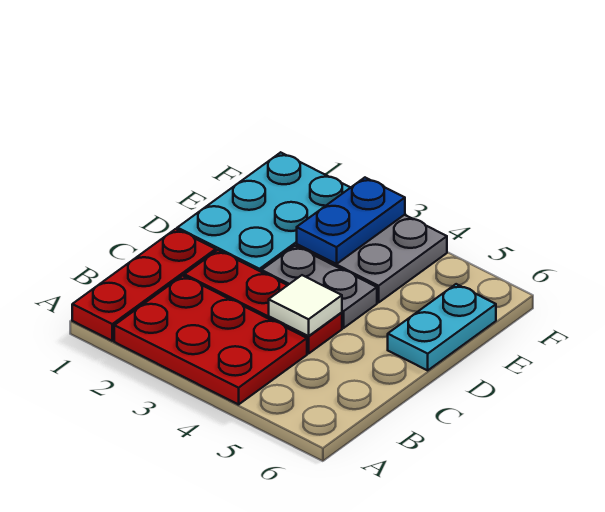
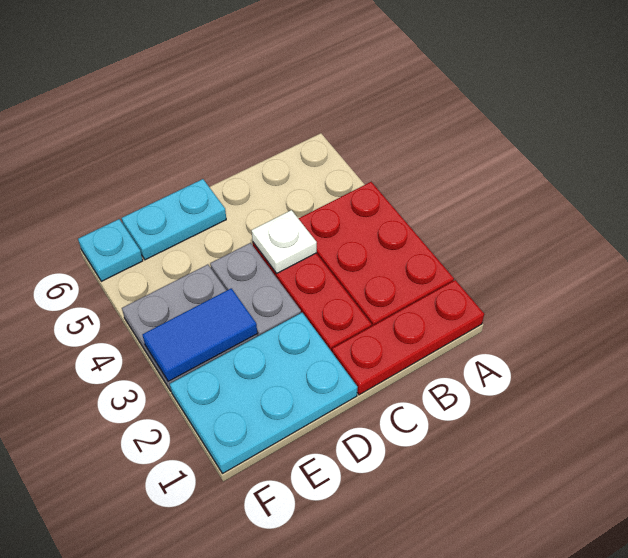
white 1x1 tile [269,275,342,336] -> white 1x1 plate [252,210,317,273]
blue 1x2 plate [297,178,405,264] -> blue 1x2 tile [142,288,257,381]
none -> cyan 1x1 plate [78,219,143,281]

